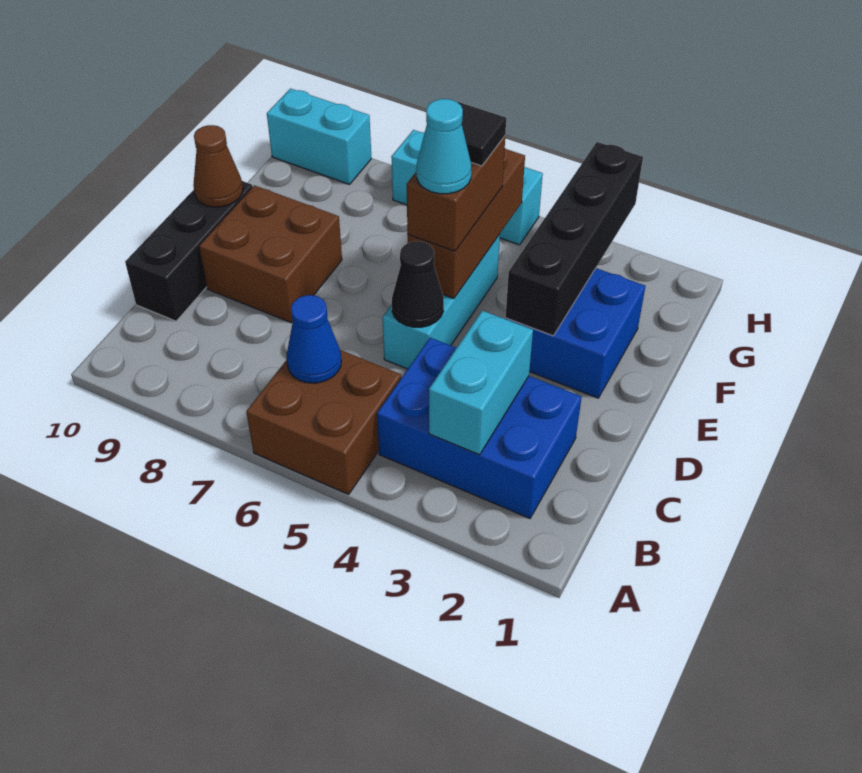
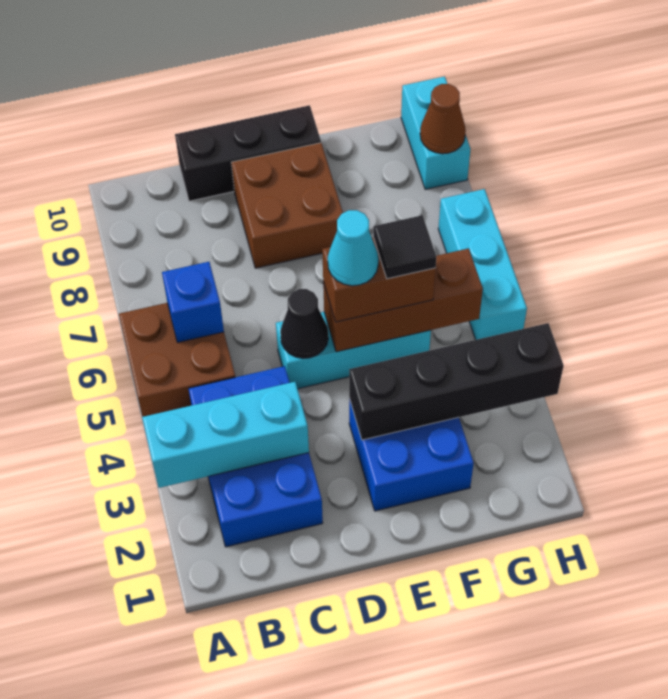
cyan 1x2 brick [429,311,533,455] -> cyan 1x3 brick [142,382,309,488]
blue 1x1 cone [287,295,341,383] -> blue 1x1 brick [162,262,224,342]
brown 1x1 cone [193,125,243,207] -> brown 1x1 cone moved to [420,84,466,154]

